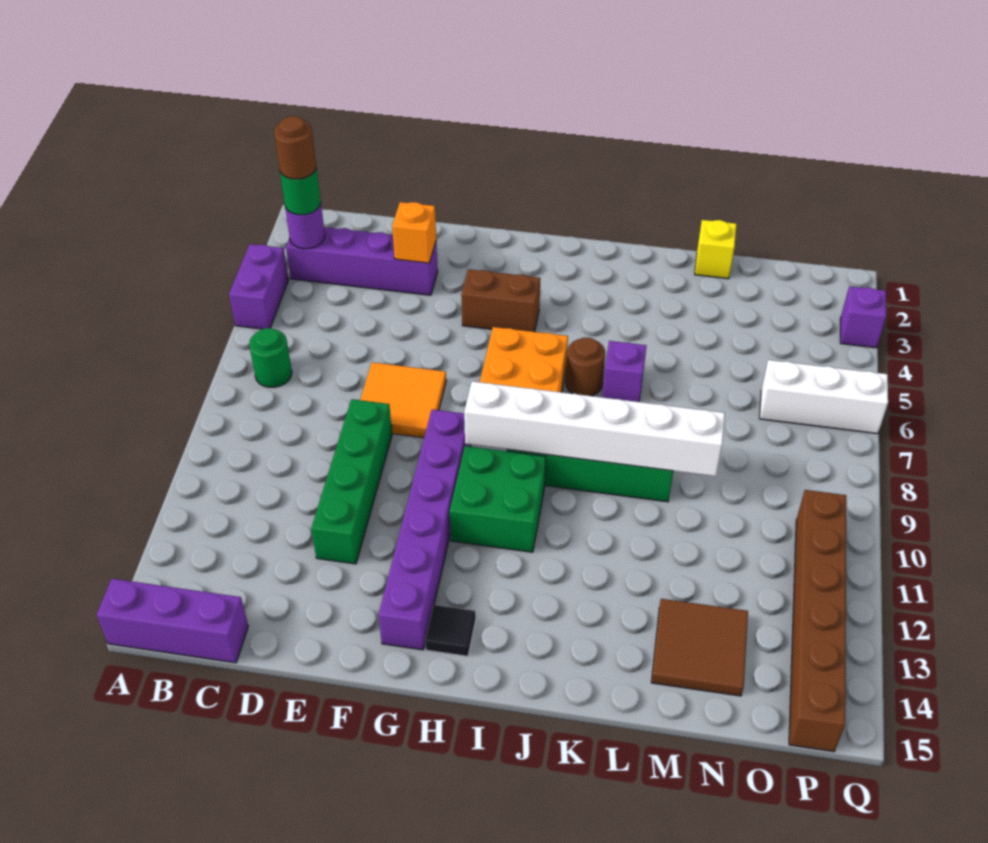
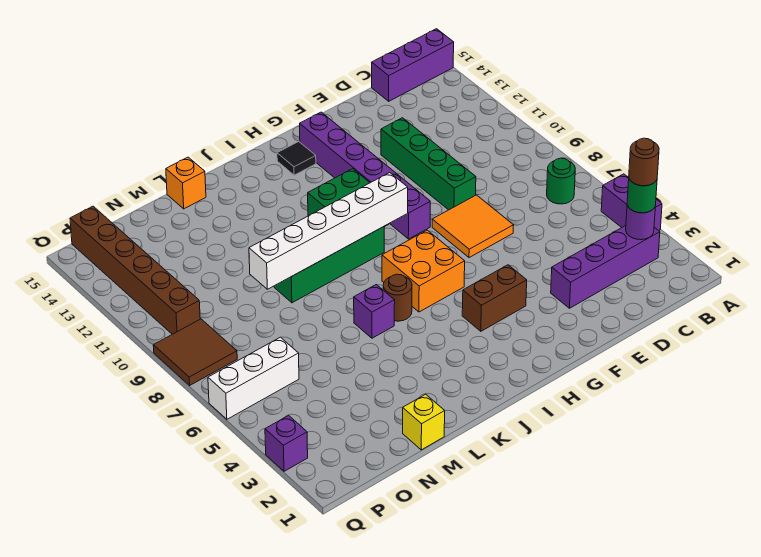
orange 1x1 brick [392,202,436,263] -> orange 1x1 brick moved to [166,157,206,209]
brown 2x2 tile [651,599,748,696] -> brown 2x2 tile moved to [153,319,237,385]

